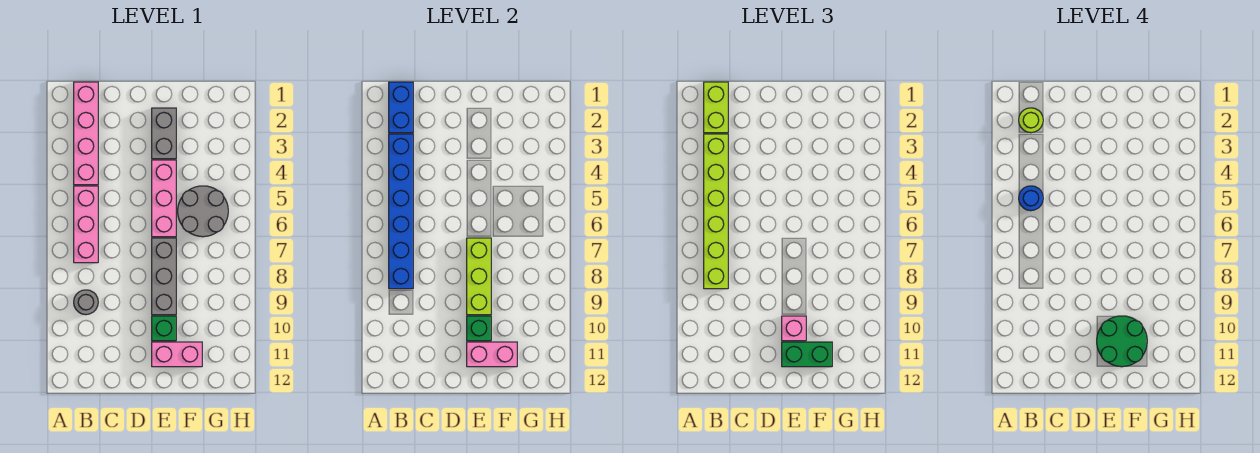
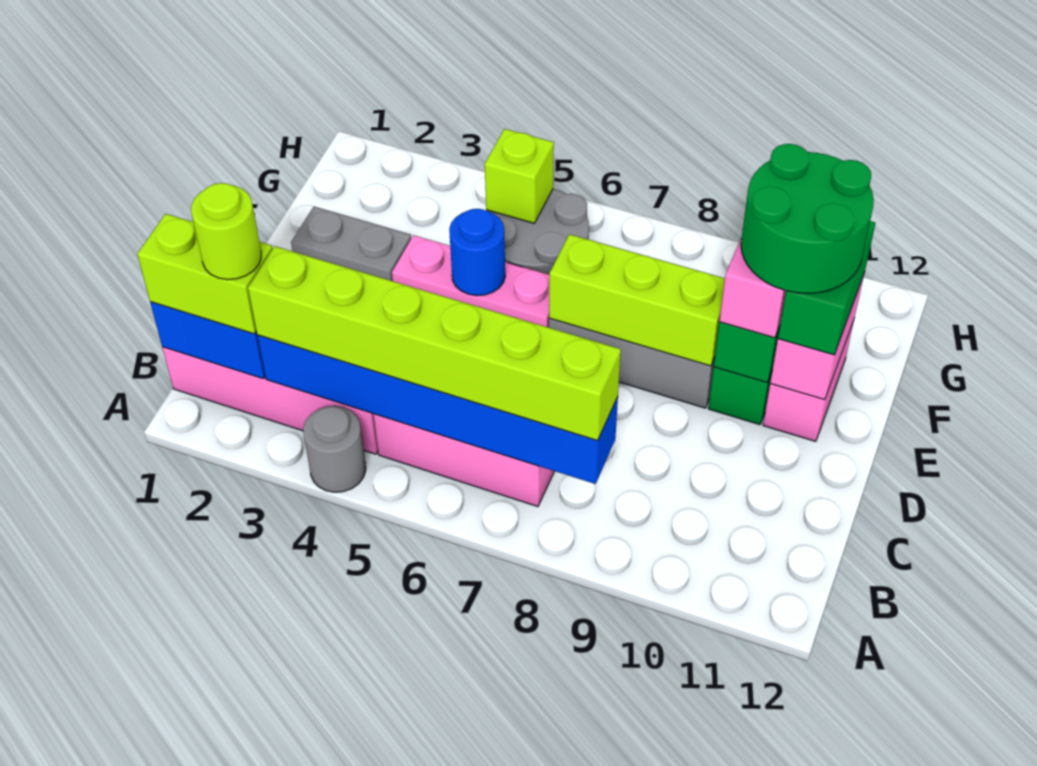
blue 1x1 round brick [1019,186,1043,211] -> blue 1x1 round brick moved to [449,209,505,296]
grey 1x1 round brick [74,290,98,315] -> grey 1x1 round brick moved to [303,406,366,492]
none -> lime 1x1 brick [485,129,554,223]

